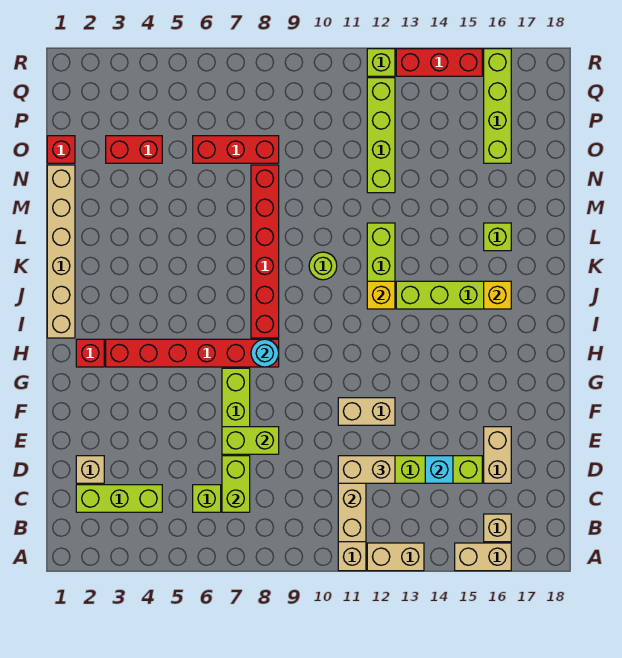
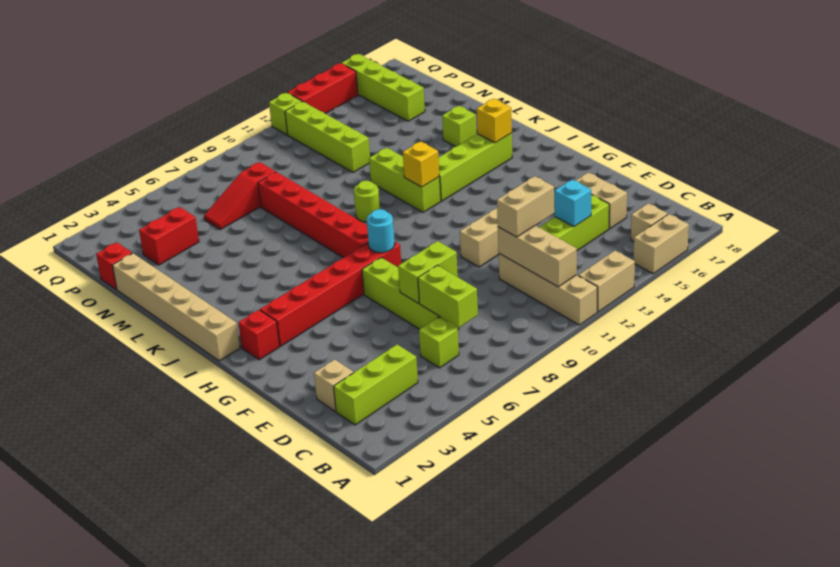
red 1x3 brick [193,136,279,163] -> red 1x3 slope [204,162,275,229]

